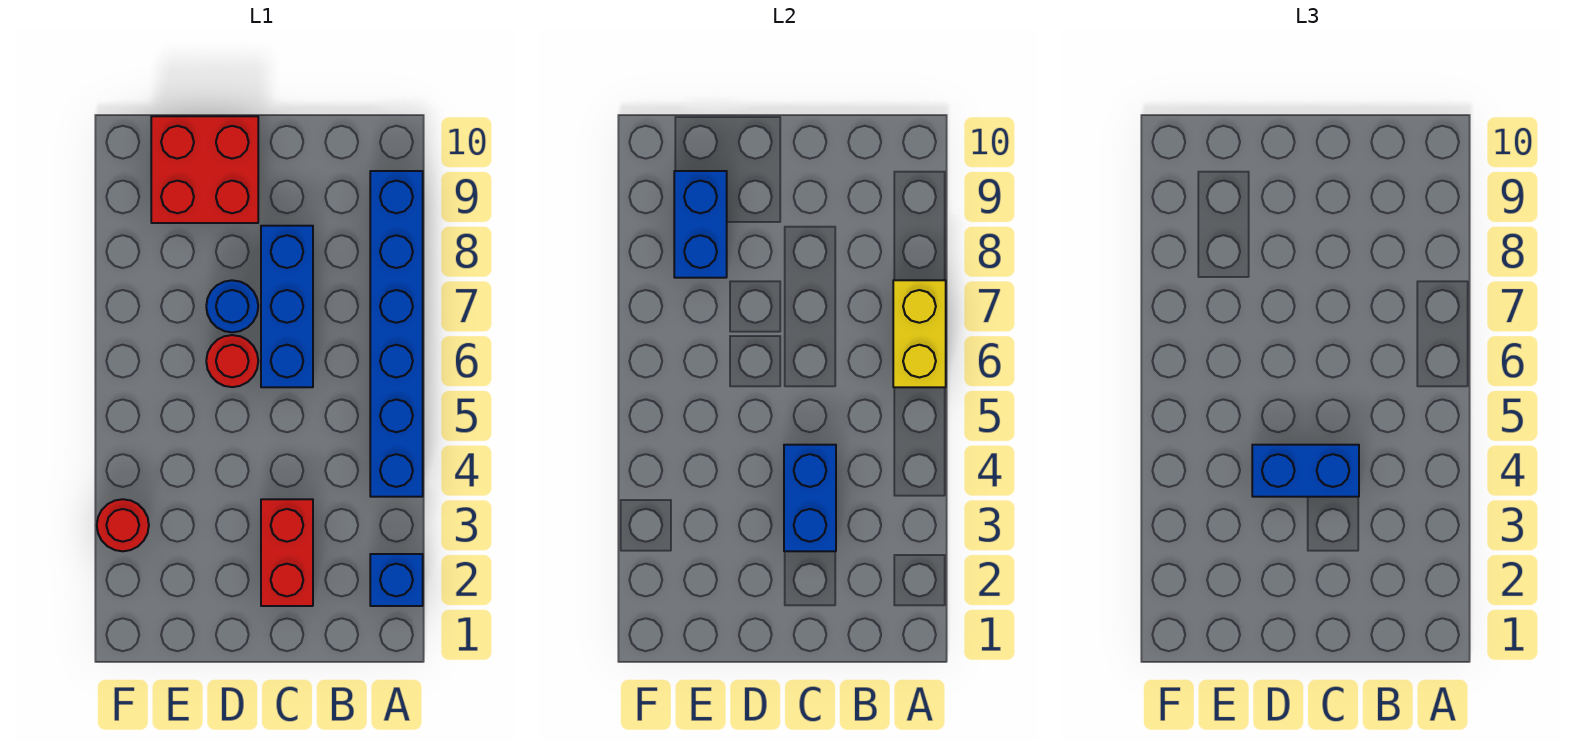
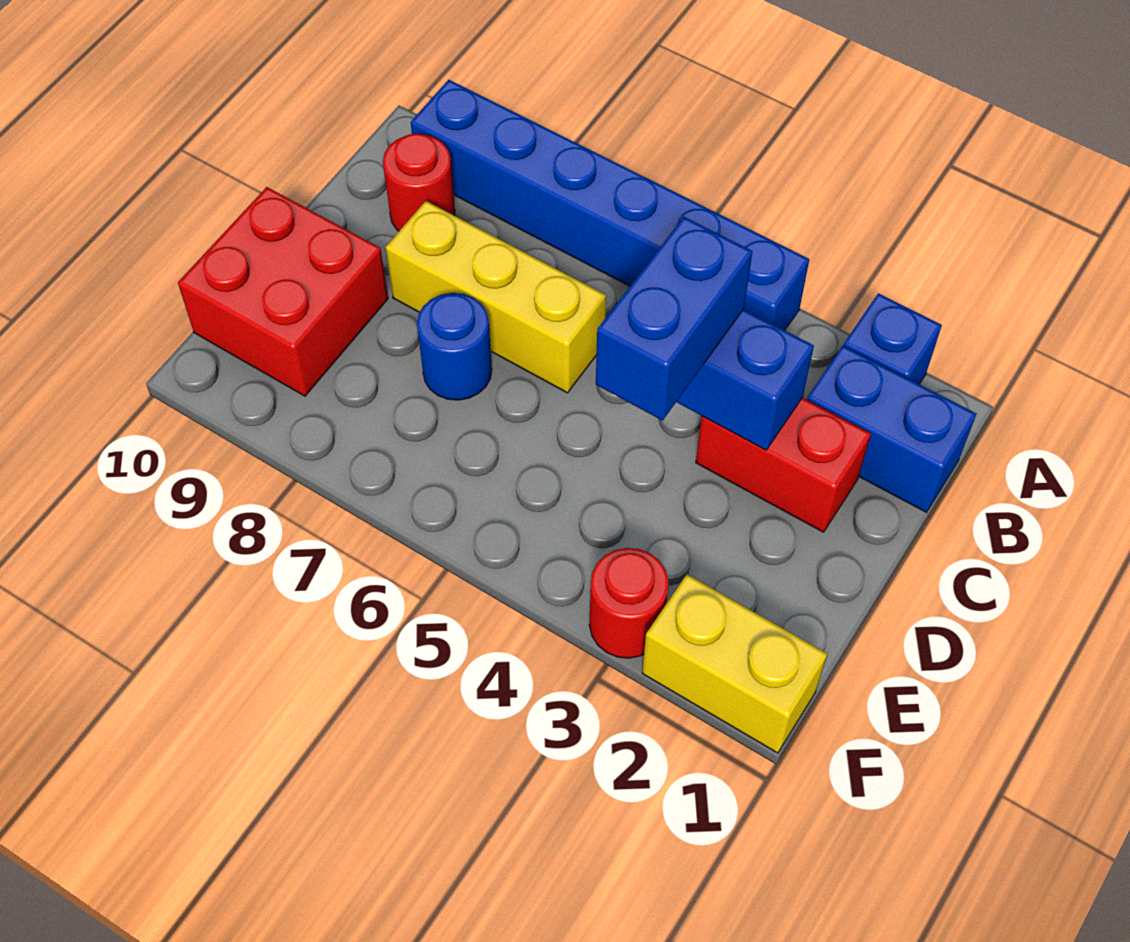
yellow 1x2 brick [893,280,946,387] -> yellow 1x2 brick moved to [642,574,827,753]
blue 1x3 brick [261,226,313,387] -> yellow 1x3 brick [386,201,606,393]
red 1x1 round brick [206,335,258,387] -> red 1x1 round brick moved to [383,134,455,231]
blue 1x2 brick [674,171,727,278] -> blue 1x2 brick moved to [807,346,976,512]

